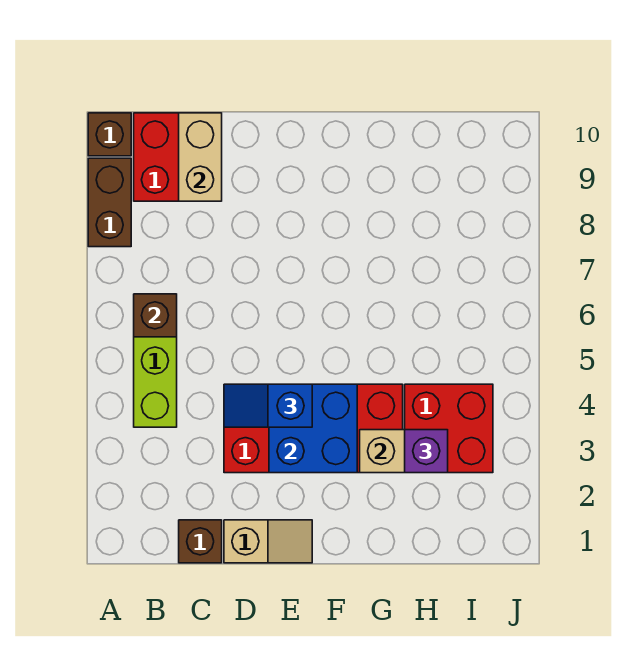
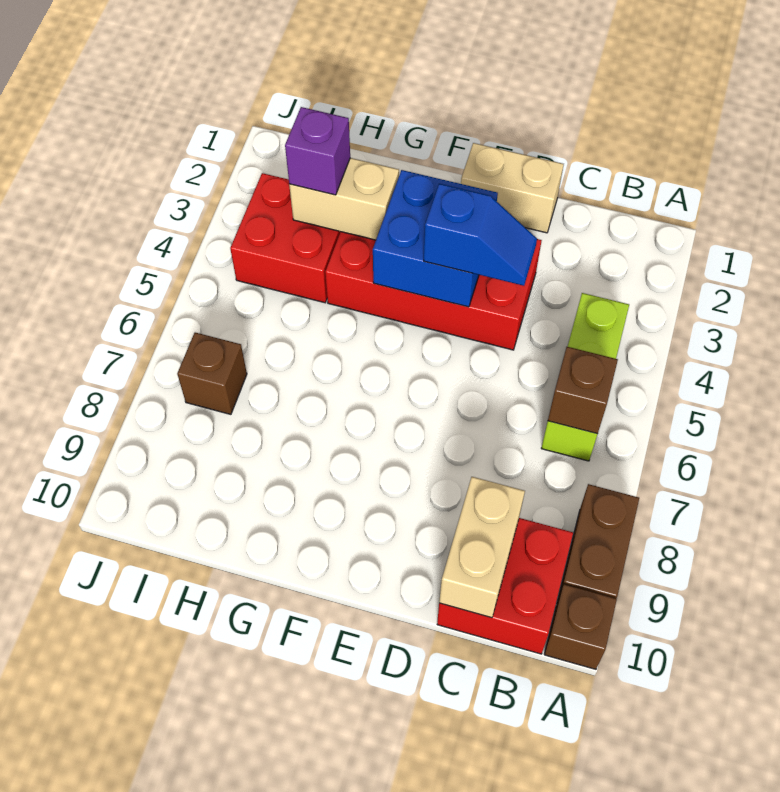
brown 1x1 brick [179,520,222,563] -> brown 1x1 brick moved to [177,333,247,414]
tan 1x2 slope [224,520,312,563] -> tan 1x2 brick [461,143,564,233]

